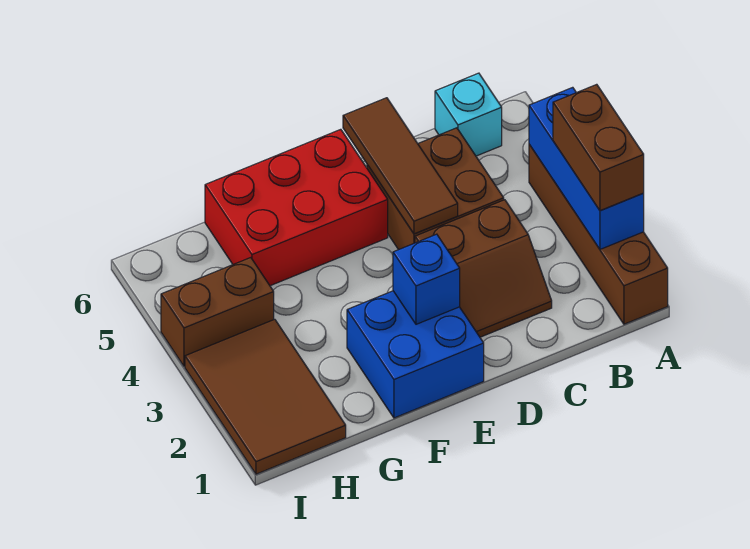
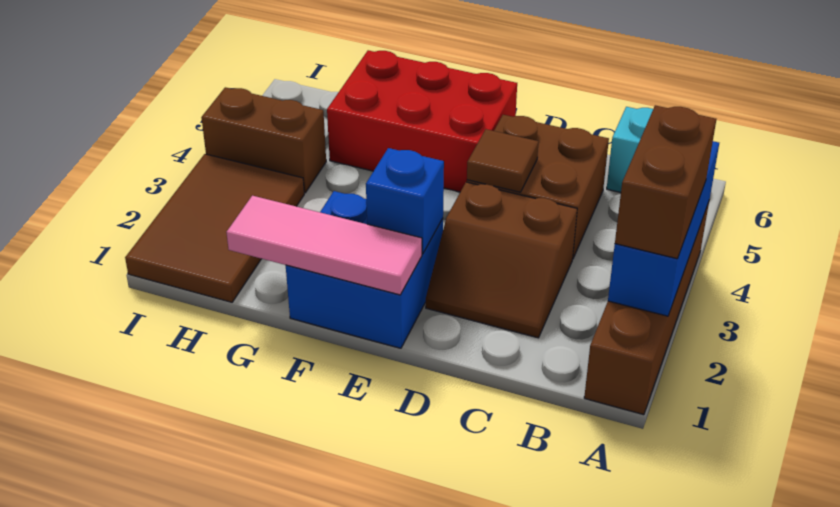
brown 1x3 tile [343,98,458,234] -> brown 1x1 tile [467,129,539,192]
none -> pink 1x3 tile [226,196,422,295]

